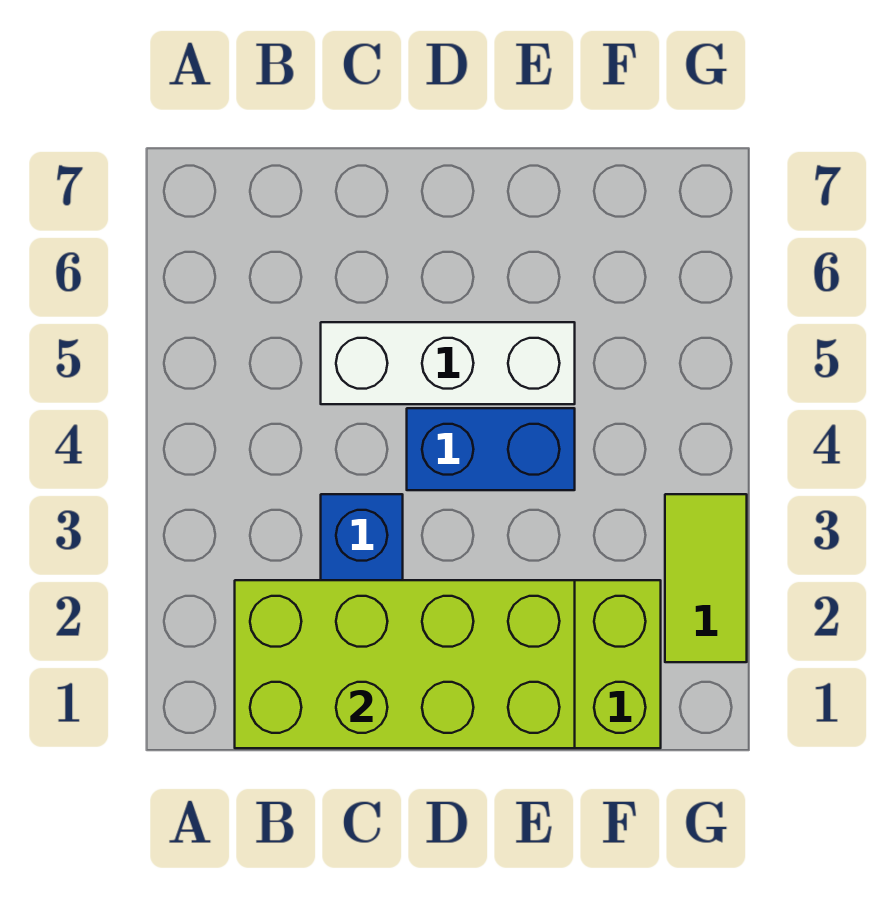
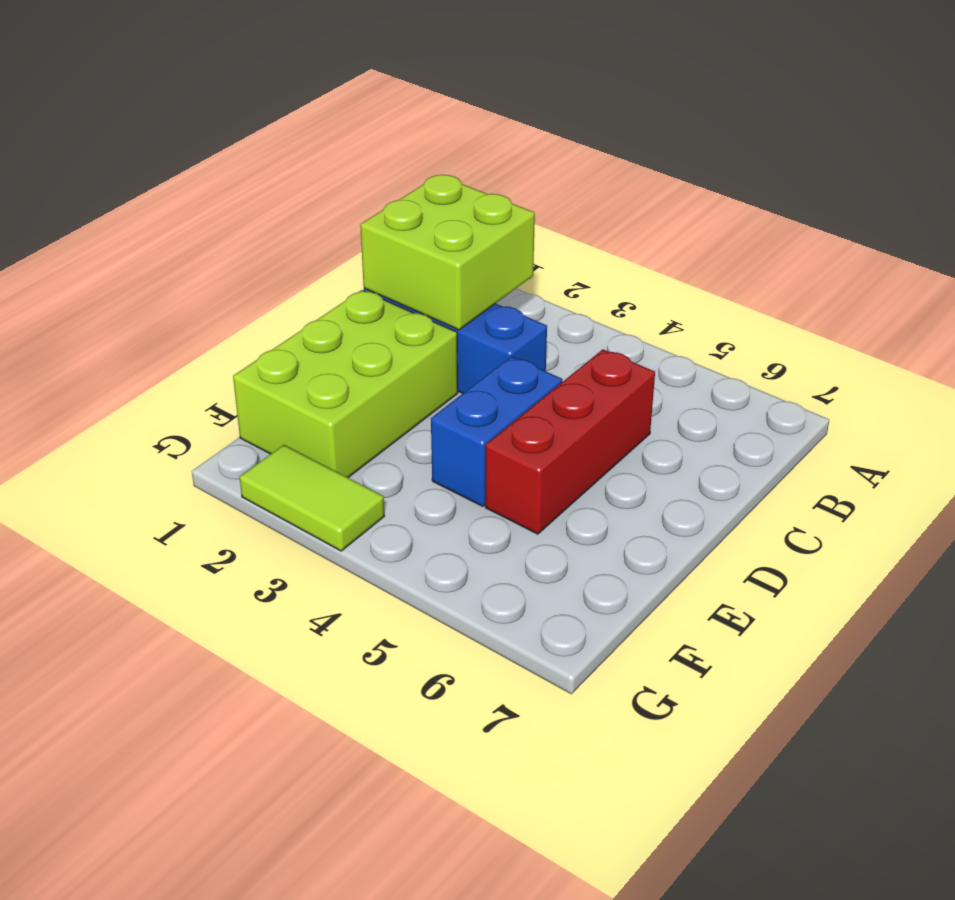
lime 2x4 brick [235,580,575,748] -> lime 2x2 brick [360,175,535,330]
white 1x3 brick [321,322,575,404] -> red 1x3 brick [485,349,655,534]

